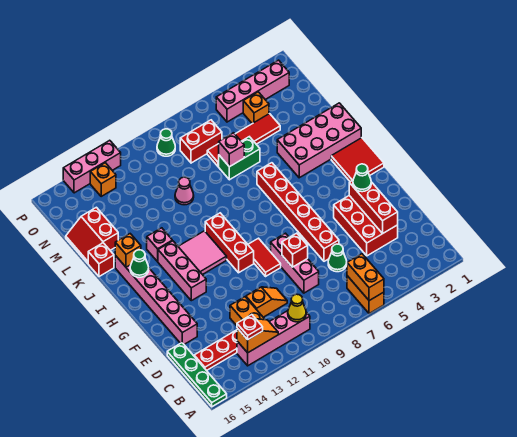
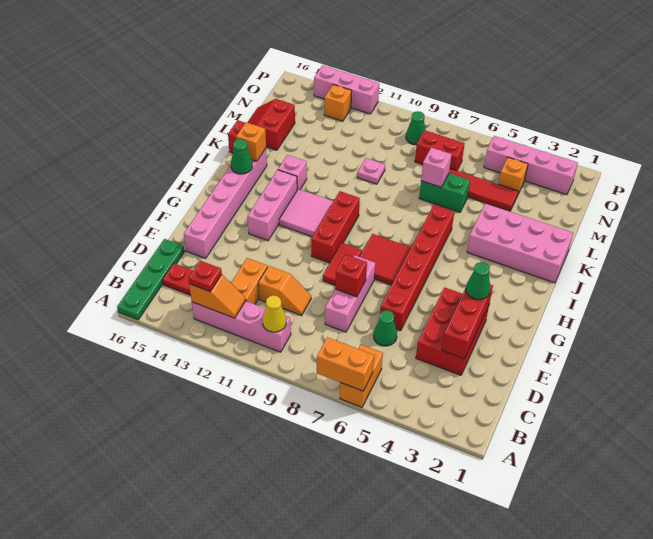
orange 1x2 brick [347,254,384,301] -> orange 1x2 brick turned to [317,337,374,391]
red 2x2 tile [331,138,384,182] -> red 2x2 tile moved to [360,234,411,285]
pink 1x1 cone [175,177,194,205] -> pink 1x1 plate [358,158,385,184]

